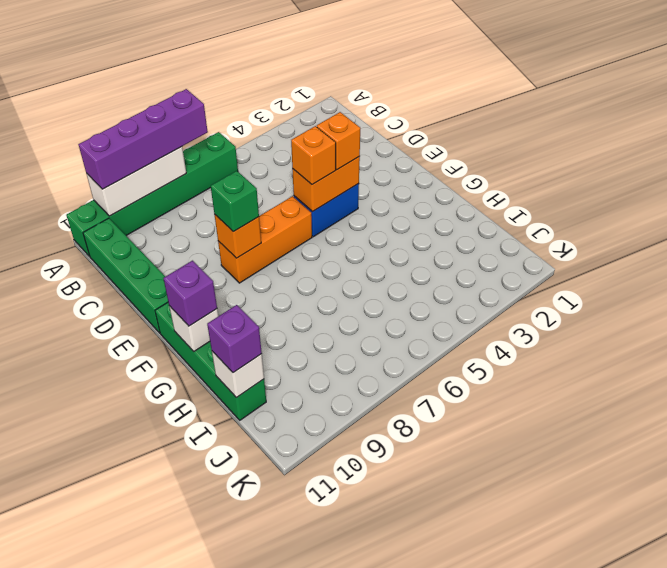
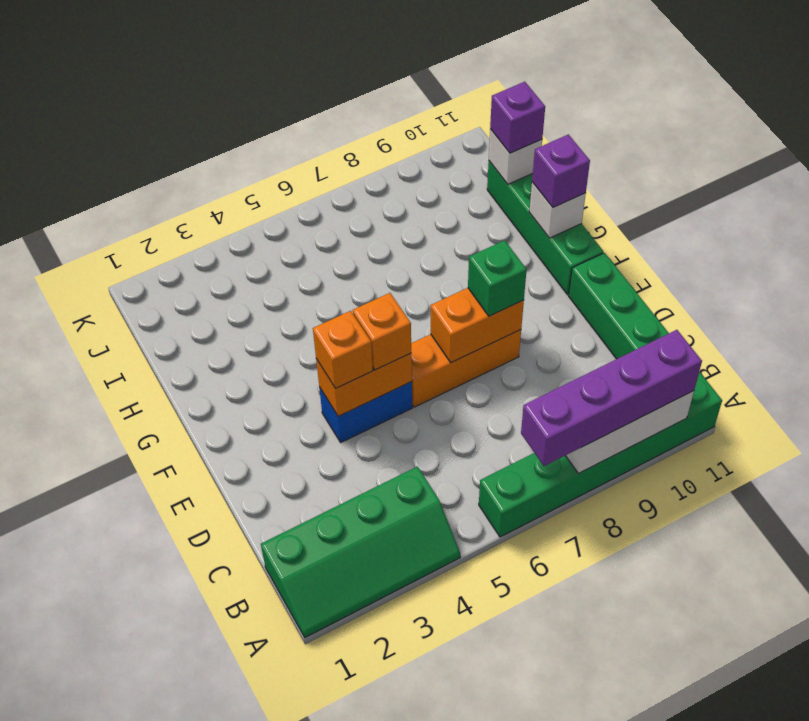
none -> green 2x4 slope [261,467,460,638]
orange 1x1 brick [214,214,261,258] -> orange 1x2 brick [431,288,524,363]

